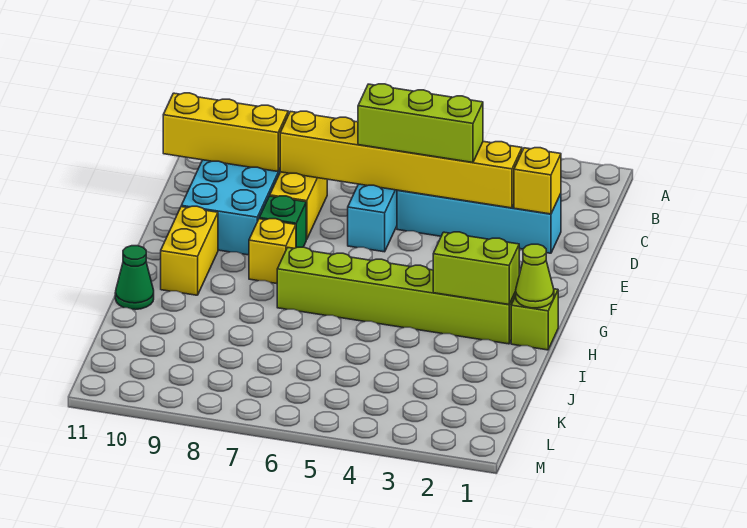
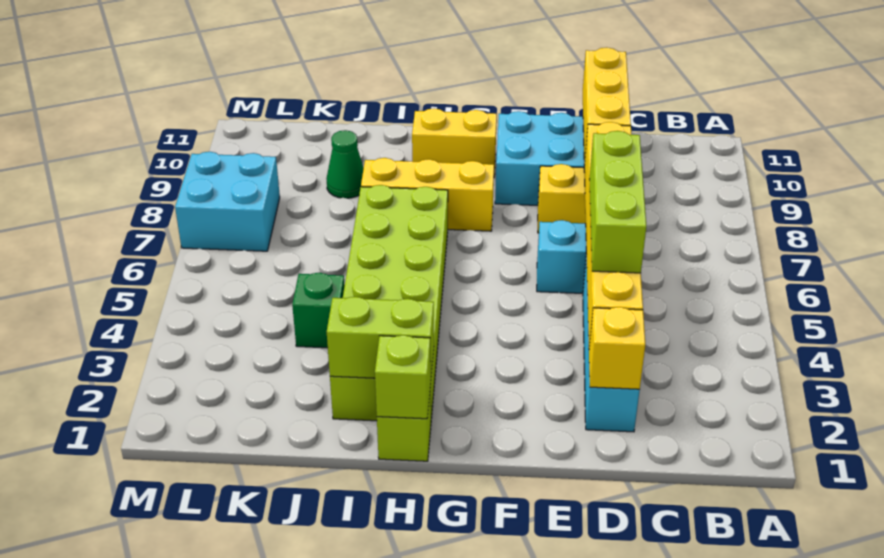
green 1x1 brick [259,196,306,248] -> green 1x1 brick moved to [292,273,345,348]
yellow 1x1 brick [249,219,296,284] -> yellow 1x3 brick [361,158,494,231]
lime 1x1 cone [516,244,554,308] -> lime 1x1 brick [375,335,431,419]
lime 1x6 brick [277,247,516,344] -> lime 2x6 brick [330,185,448,421]
lime 1x2 brick [433,232,519,304] -> lime 1x2 brick turned to [327,297,434,378]
green 1x1 cone [115,246,154,310] -> green 1x1 cone moved to [326,130,364,198]
none -> cyan 2x2 brick [175,152,280,251]

